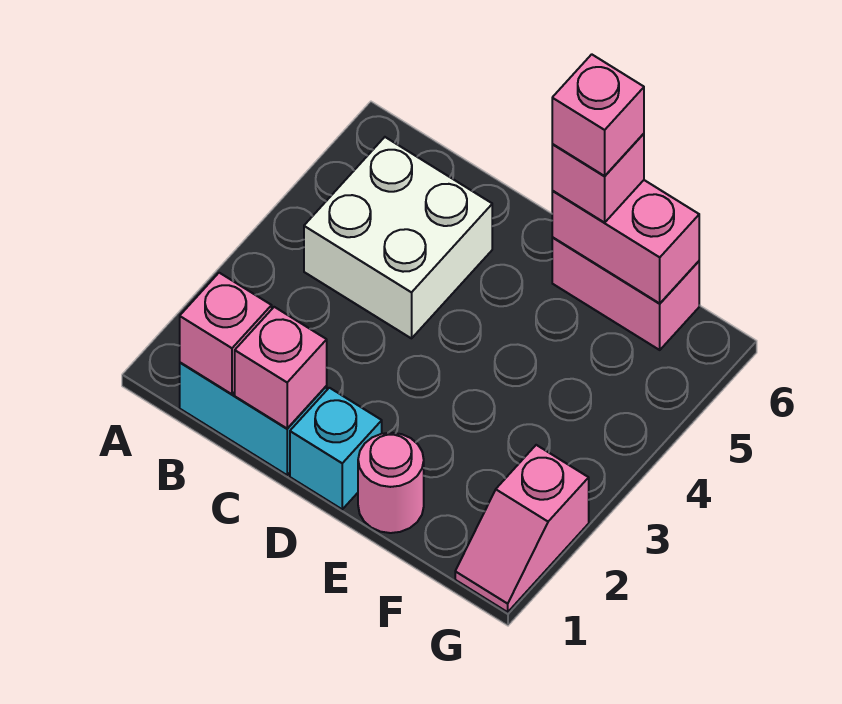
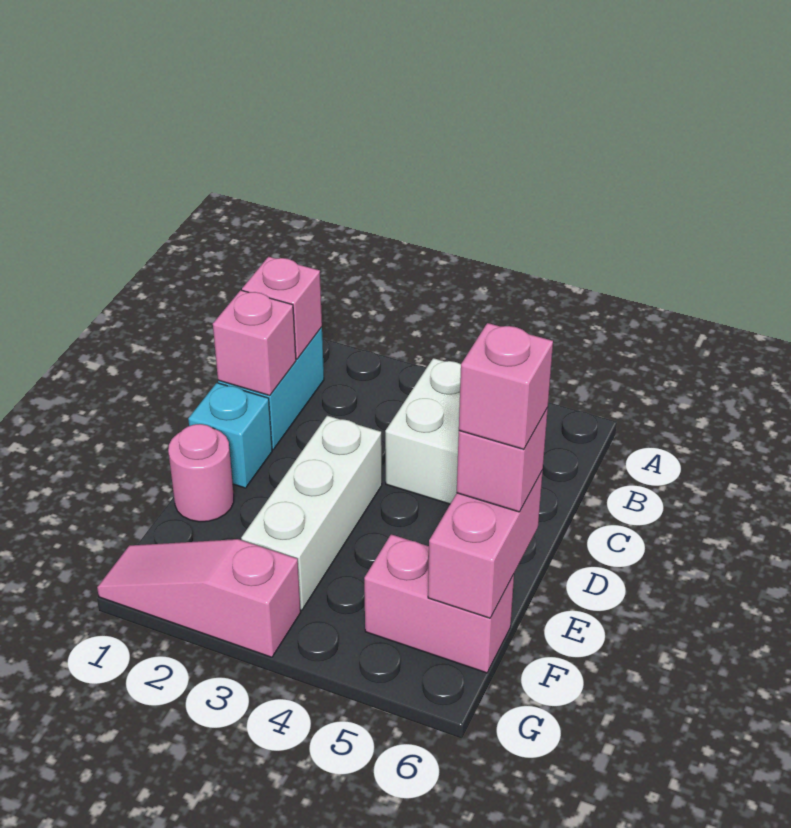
none -> white 1x3 brick [241,416,382,610]
pink 1x2 brick [552,237,699,350] -> pink 1x2 brick turned to [364,534,514,673]
pink 1x2 slope [455,445,589,612] -> pink 1x3 slope [97,539,301,657]

